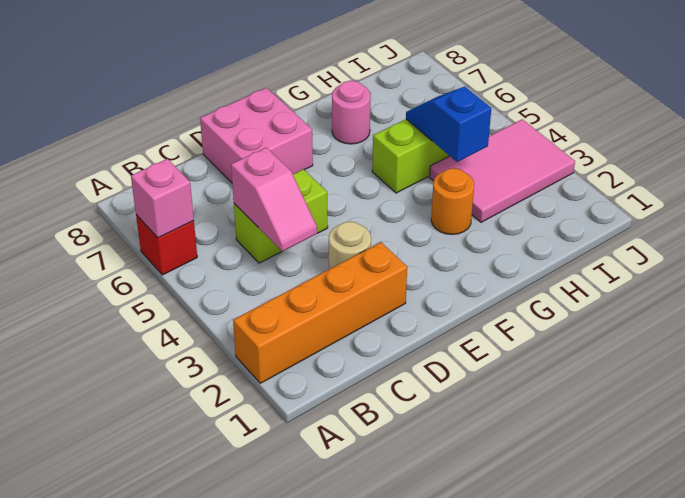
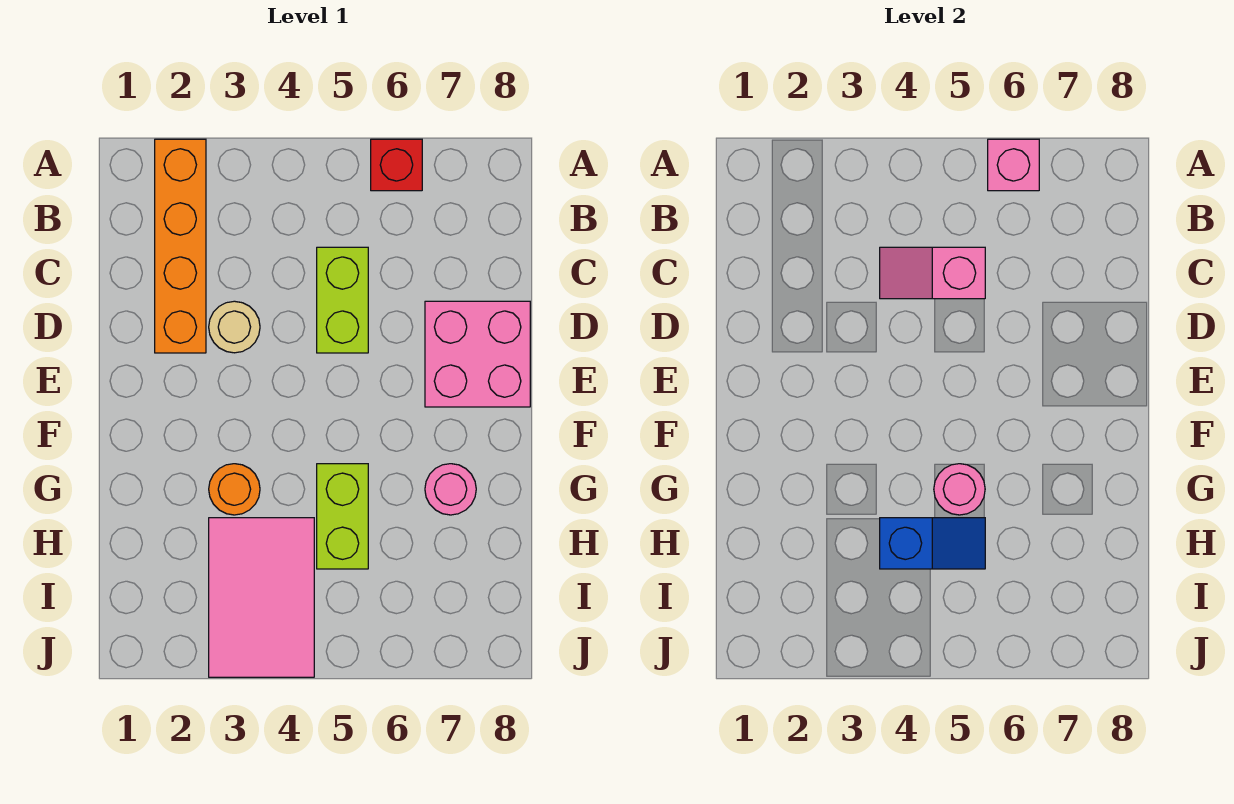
none -> pink 1x1 round brick [934,464,985,515]

